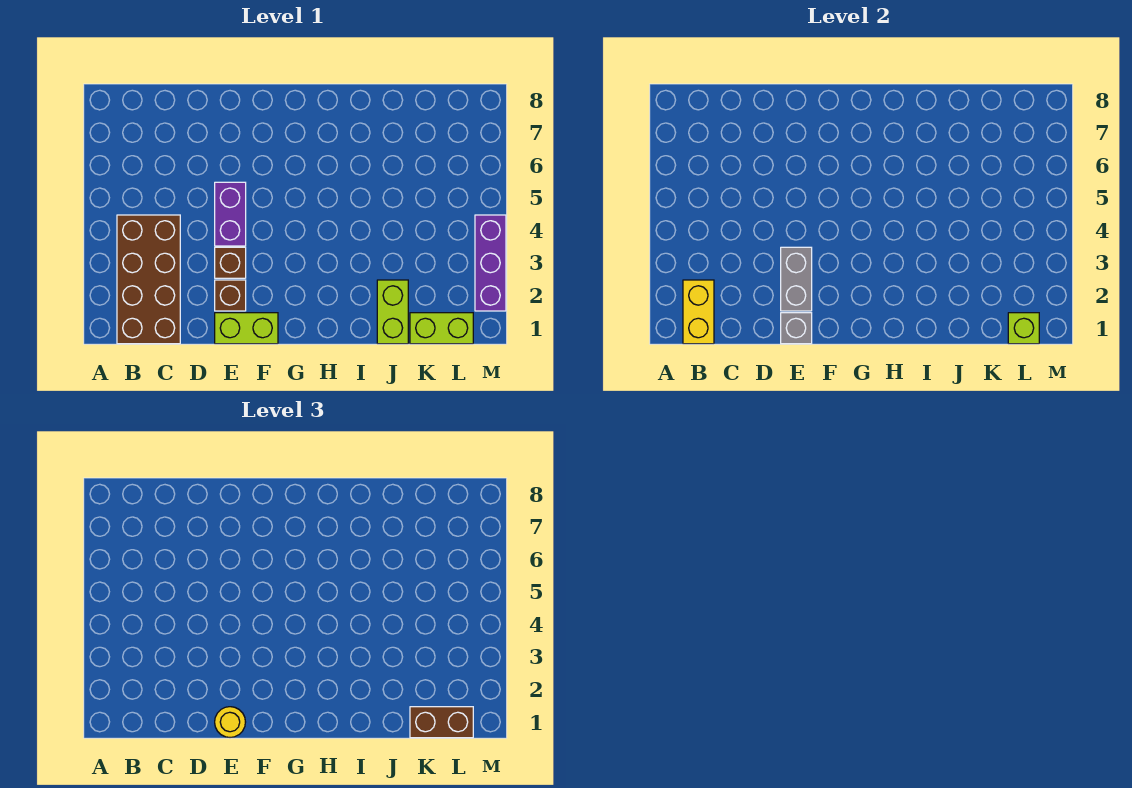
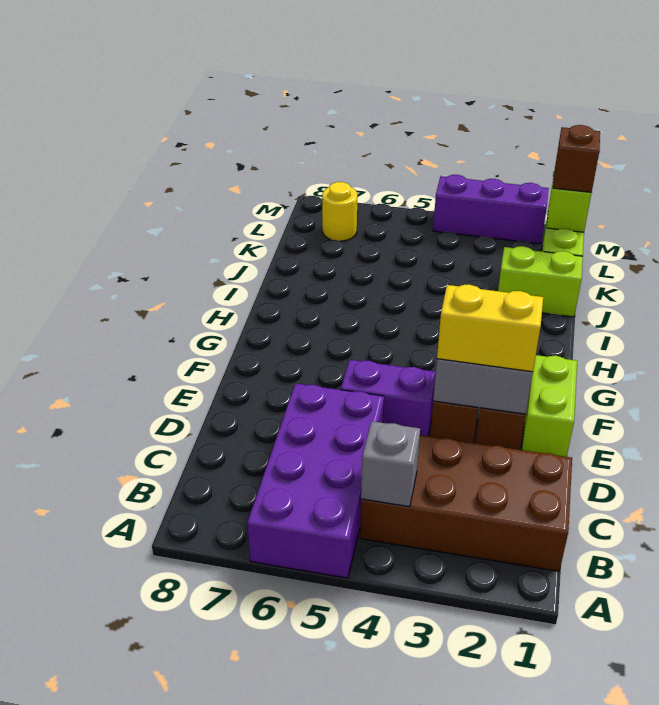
none -> purple 2x4 brick [247,383,384,578]
yellow 1x2 brick [683,280,714,344] -> yellow 1x2 brick moved to [437,285,543,372]
grey 1x1 brick [781,313,812,344] -> grey 1x1 brick moved to [361,421,420,507]
yellow 1x1 round brick [215,707,245,738] -> yellow 1x1 round brick moved to [322,182,357,241]
brown 1x2 brick [410,707,473,738] -> brown 1x1 brick [553,125,600,192]

